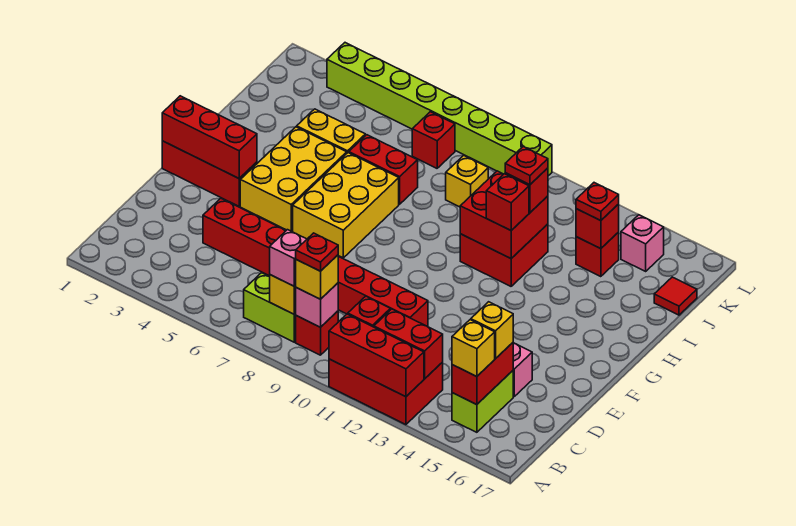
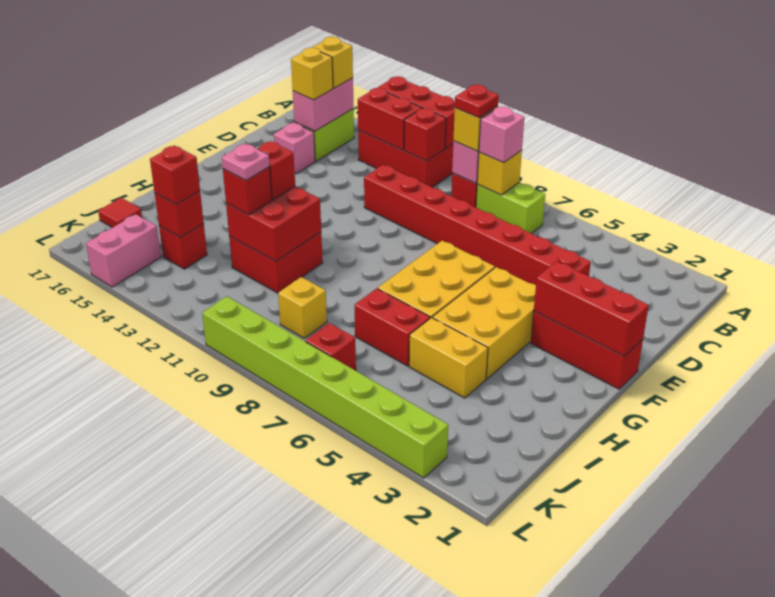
red 1x2 brick [452,343,513,405] -> pink 1x2 brick [293,78,354,131]
red 1x1 plate [505,147,548,185] -> pink 1x1 plate [222,144,270,180]
red 1x1 plate [576,183,619,221] -> red 1x1 brick [150,146,200,204]
pink 1x1 brick [621,215,664,271] -> pink 1x2 brick [86,214,161,287]

